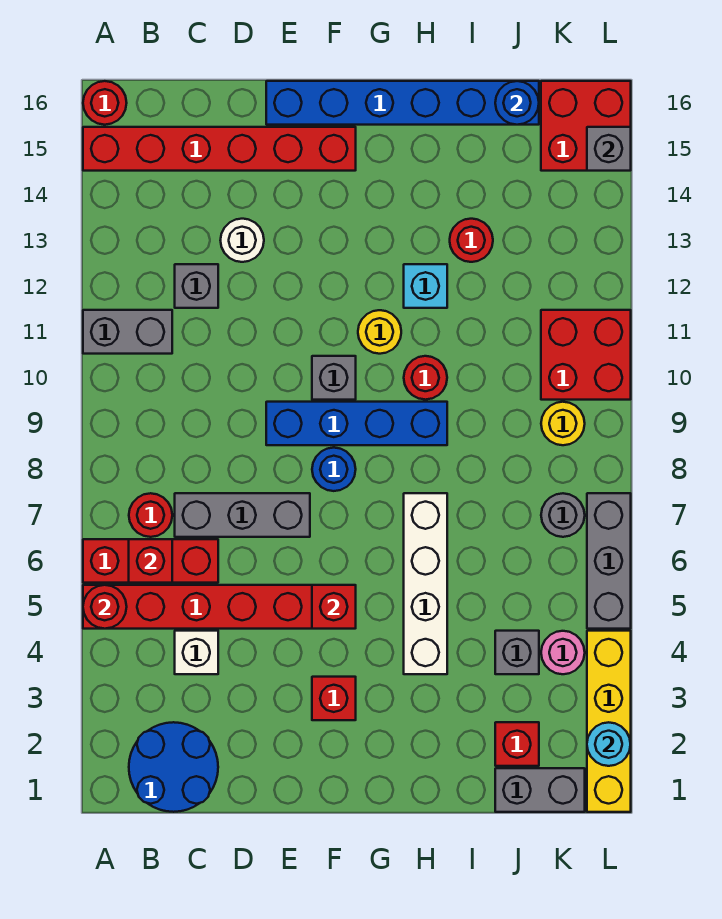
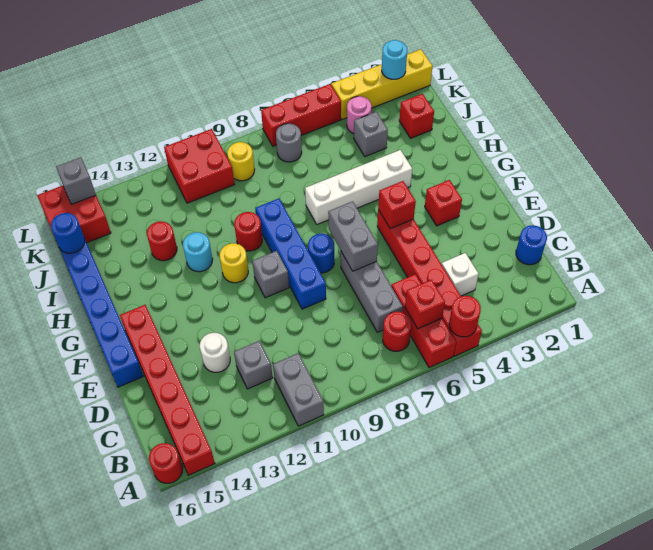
blue 2x2 round brick [129,722,218,812] -> blue 1x1 round brick [516,225,547,265]
cyan 1x1 brick [404,264,447,308] -> cyan 1x1 round brick [183,232,213,272]
grey 1x2 brick [495,768,585,812] -> grey 1x2 brick moved to [328,201,378,271]
grey 1x3 brick [587,493,631,629] -> red 1x3 brick [261,84,341,146]

